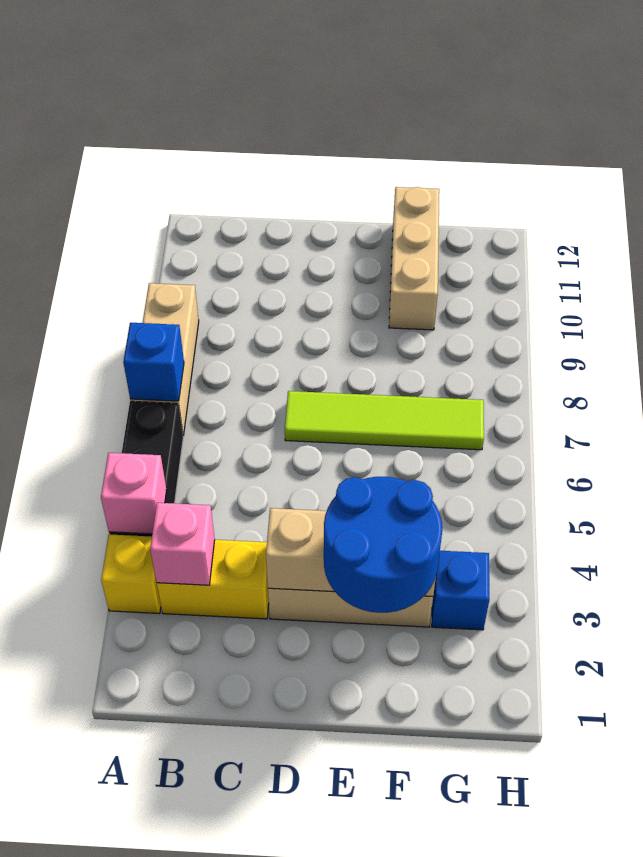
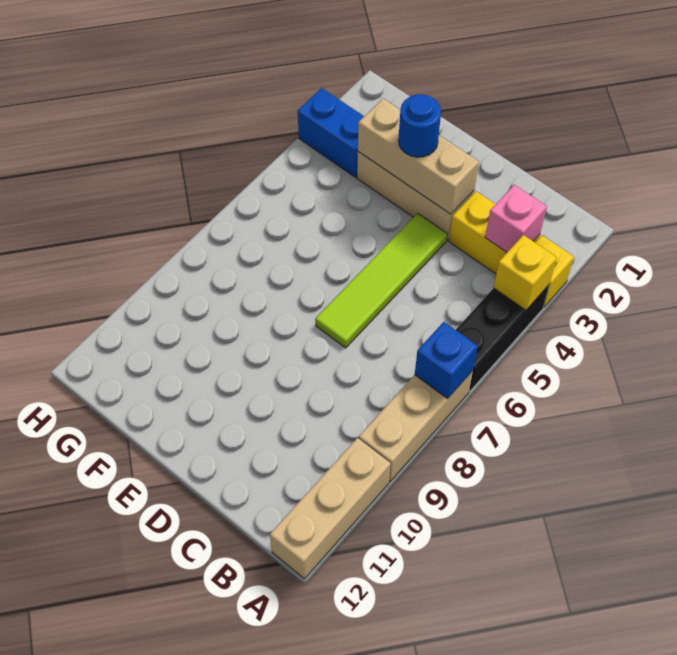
pink 1x1 brick [101,453,167,534] -> yellow 1x1 brick [494,235,557,310]
lime 1x4 tile [285,391,484,450] -> lime 1x4 tile turned to [315,213,447,348]
blue 2x2 round brick [324,477,442,613] -> blue 1x1 round brick [399,94,441,157]
tan 1x3 brick [389,187,439,330] -> tan 1x3 brick moved to [270,438,391,579]
blue 1x1 brick [432,551,489,630] -> blue 1x2 brick [298,88,364,177]

